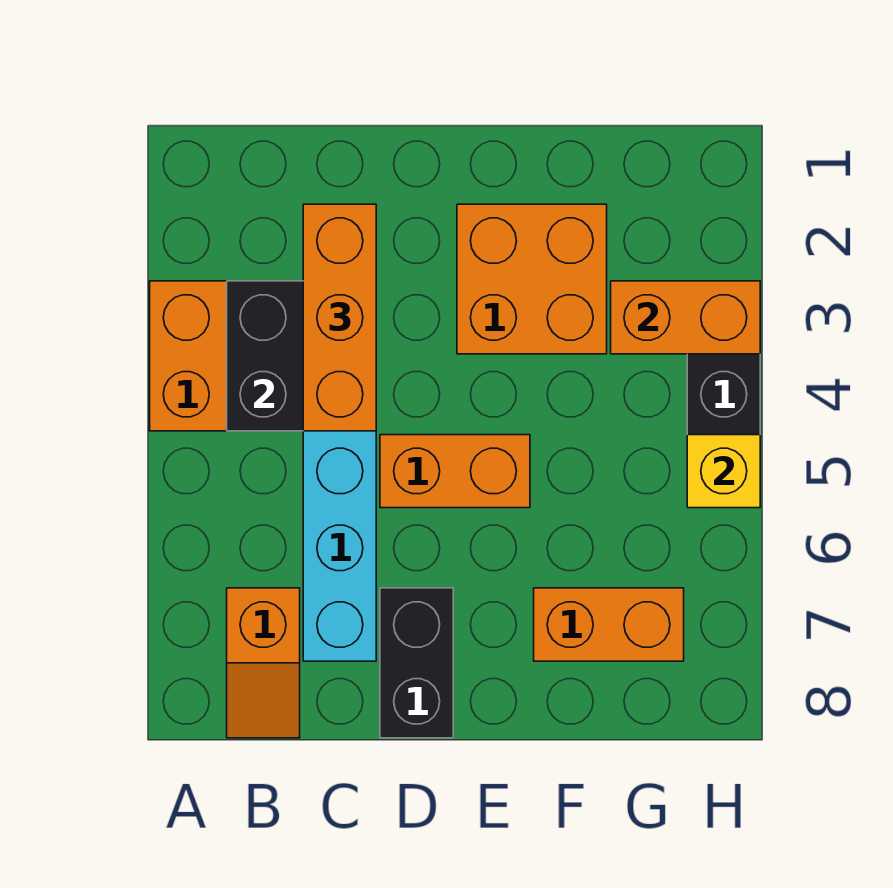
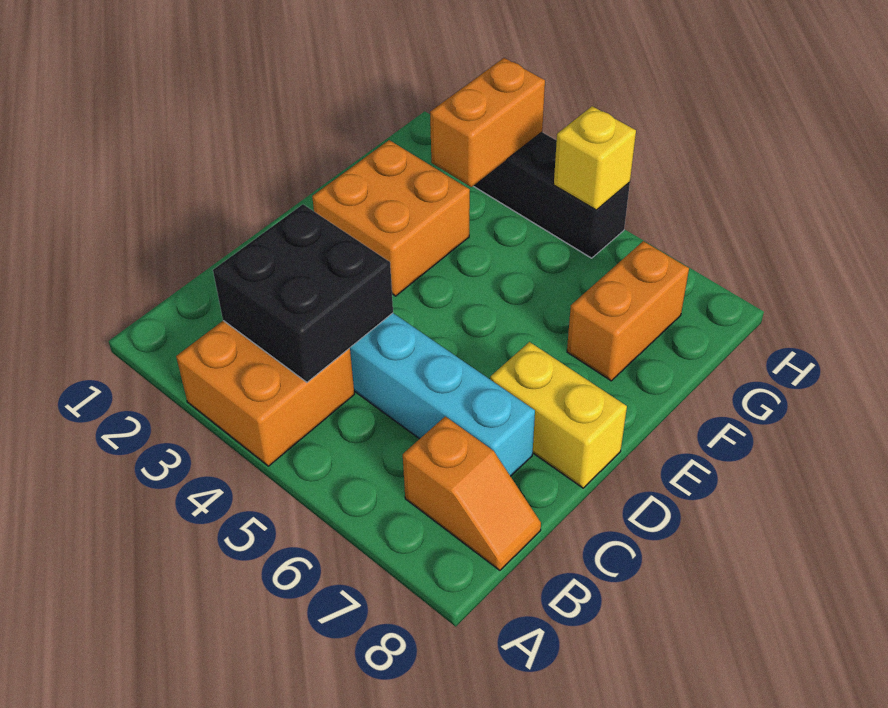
orange 1x3 brick [303,204,376,431] -> none
orange 1x2 brick [380,435,530,508] -> none
black 1x2 brick [380,588,453,738] -> yellow 1x2 brick [490,342,627,488]

